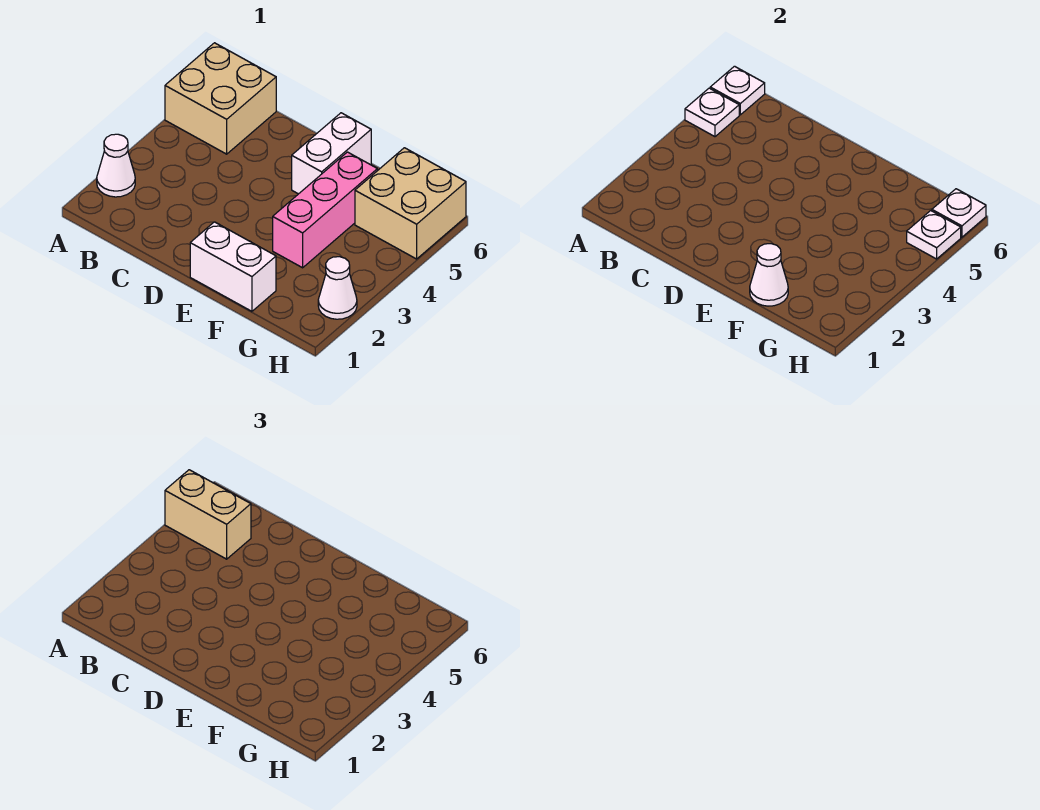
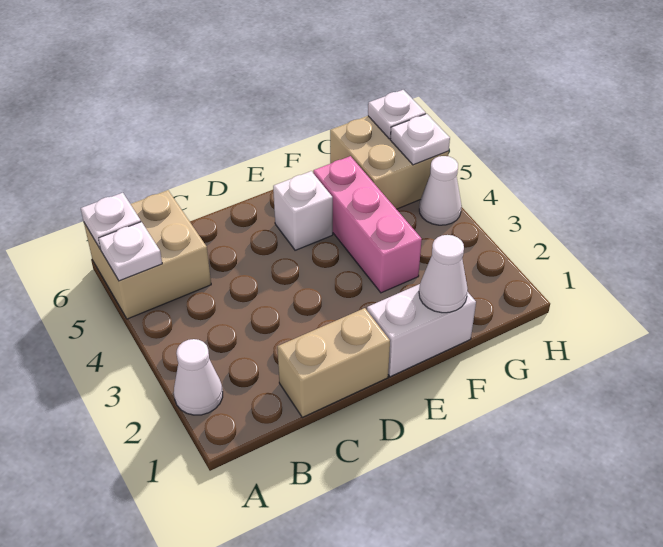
tan 1x2 brick [165,470,251,559] -> tan 1x2 brick moved to [277,308,390,417]
white 1x2 brick [292,113,371,194] -> white 1x1 brick [273,171,333,250]
white 1x1 cone [318,257,357,319] -> white 1x1 cone moved to [419,156,462,225]

